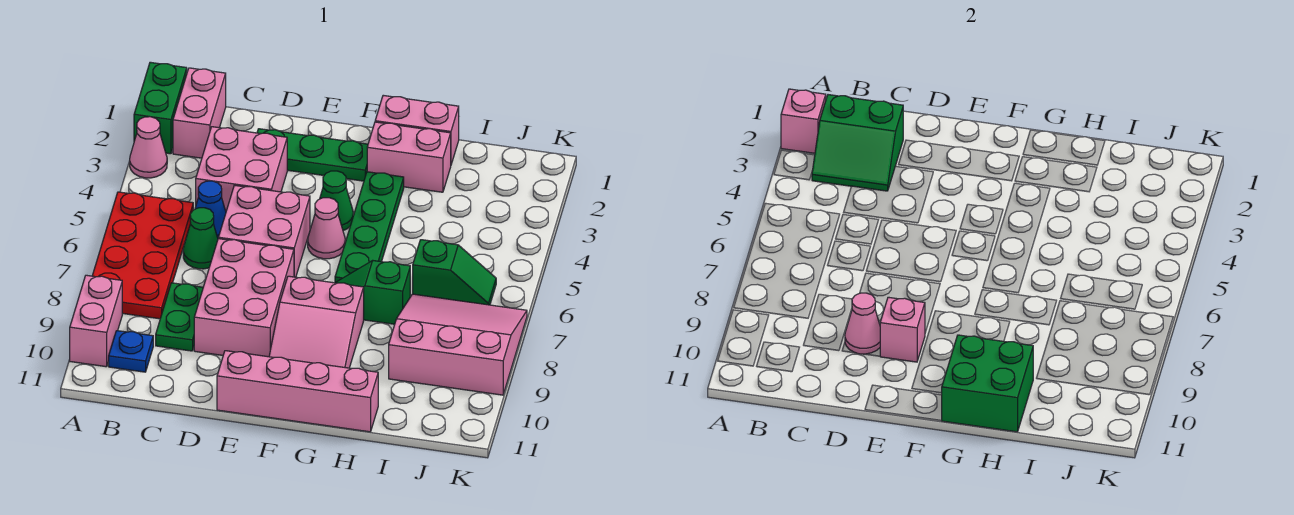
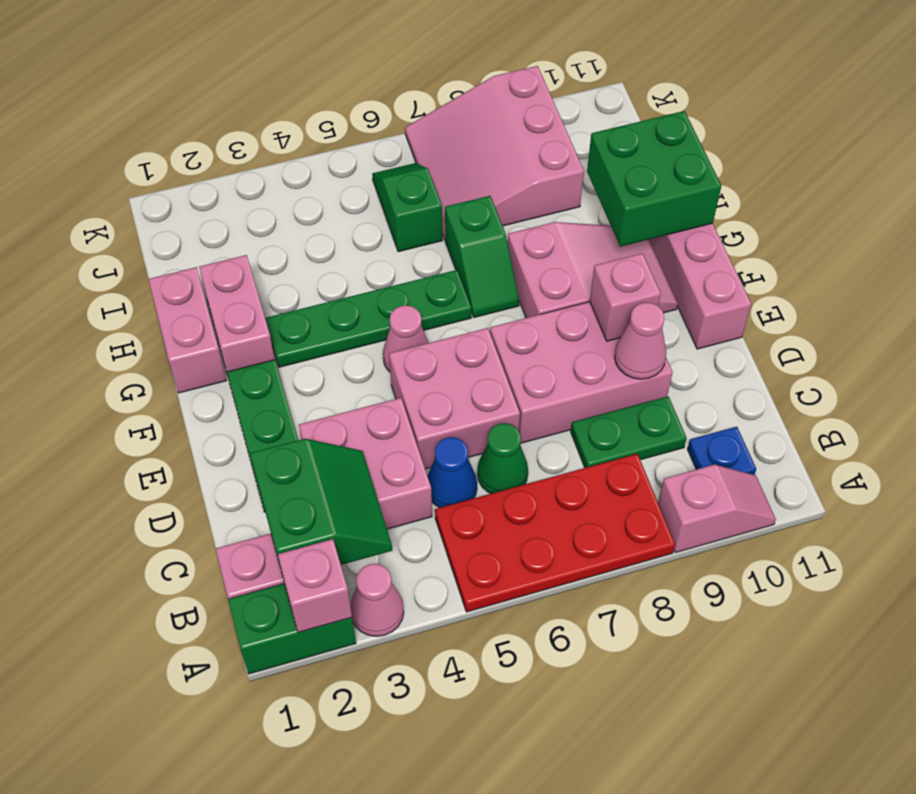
pink 1x2 brick [70,275,122,367] -> pink 1x2 slope [658,465,776,553]
green 1x1 cone [320,171,353,231] -> none

